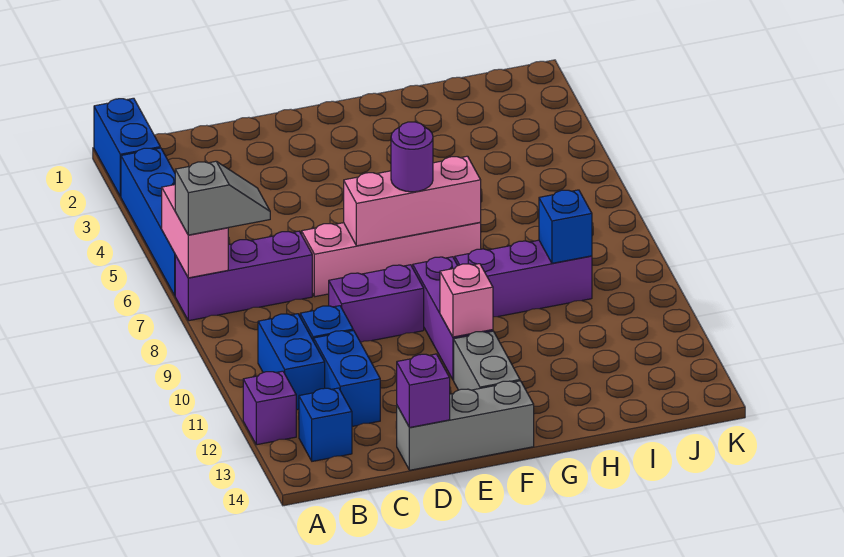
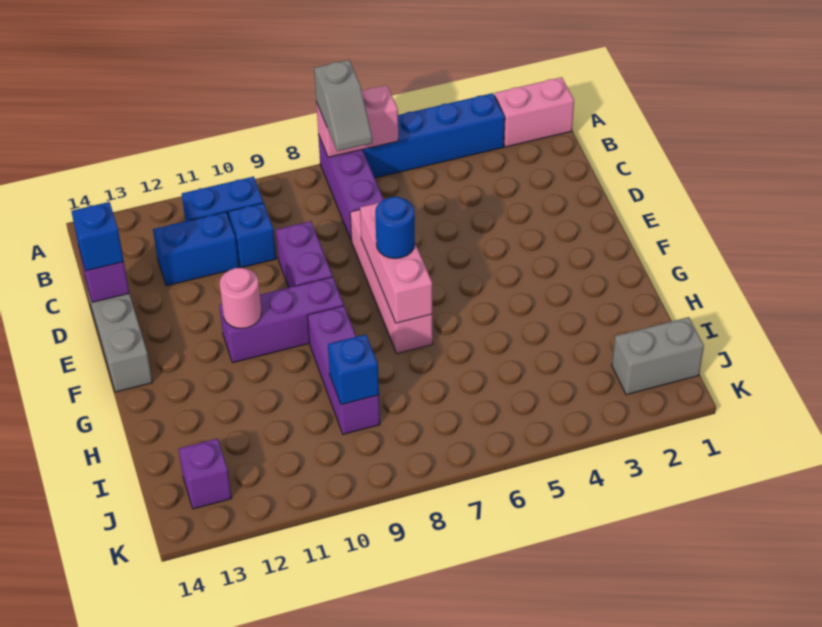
blue 1x2 brick [94,98,160,197] -> pink 1x2 brick [495,77,574,147]
purple 1x1 brick [243,371,296,445] -> purple 1x1 brick moved to [179,439,232,509]
blue 1x1 brick [299,388,352,461] -> blue 1x1 brick moved to [71,202,124,271]
purple 1x1 round brick [391,122,433,192] -> blue 1x1 round brick [375,197,415,259]
pink 1x1 brick [440,264,493,337] -> pink 1x1 round brick [219,268,262,329]
grey 1x2 brick [454,331,520,390] -> grey 1x2 brick moved to [612,317,704,395]

